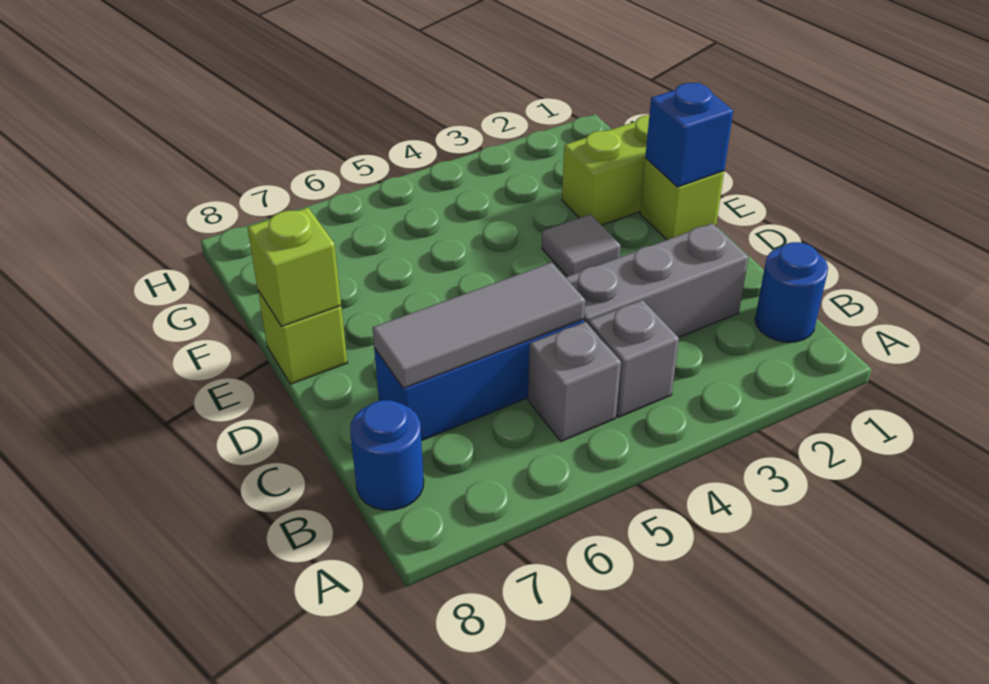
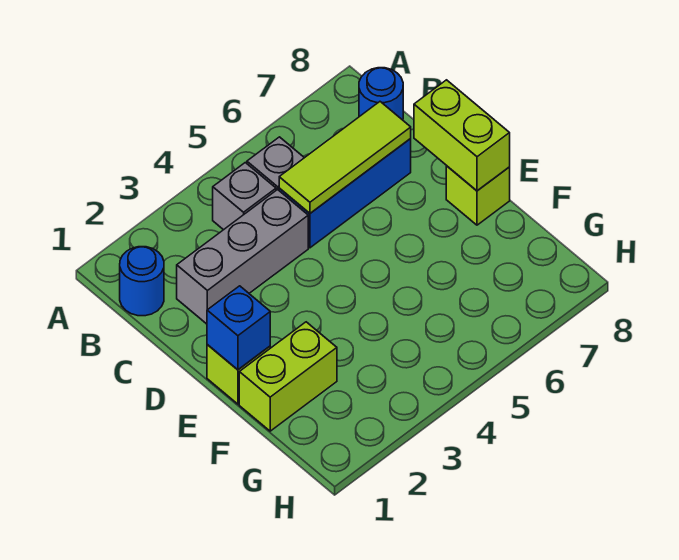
grey 1x3 tile [373,263,585,388] -> lime 1x3 tile [279,102,411,213]
grey 1x1 tile [542,214,621,277] -> none
lime 1x1 brick [247,208,341,326] -> lime 1x2 brick [414,80,510,191]

